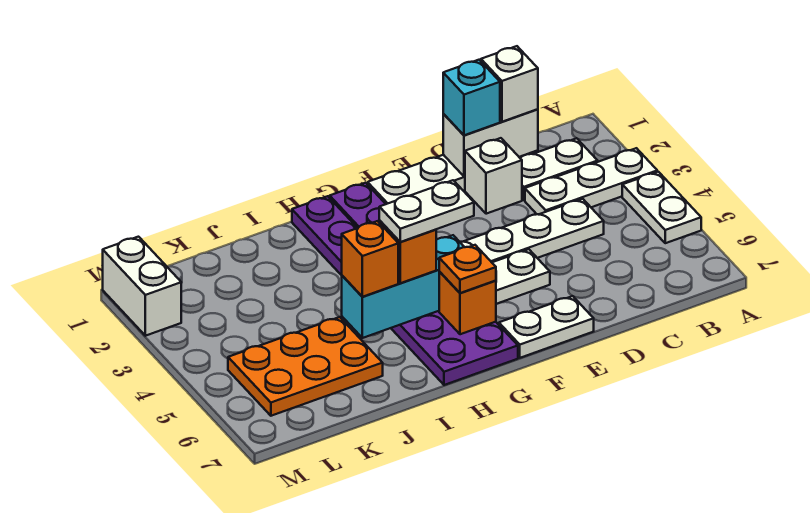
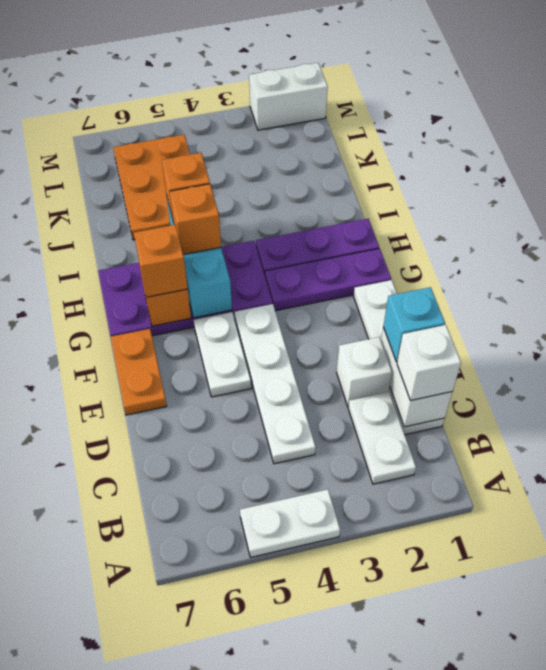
white 1x3 plate [525,148,657,214] -> none
white 1x2 plate [499,296,594,358] -> orange 1x2 plate [111,329,167,415]
white 1x2 plate [379,180,474,242] -> none
orange 1x1 plate [439,245,496,293] -> orange 1x1 brick [134,225,188,297]

